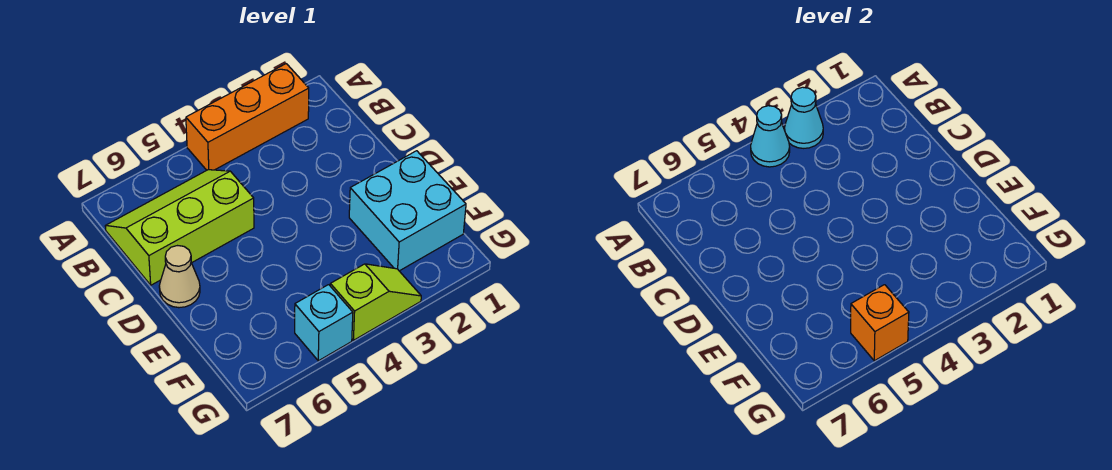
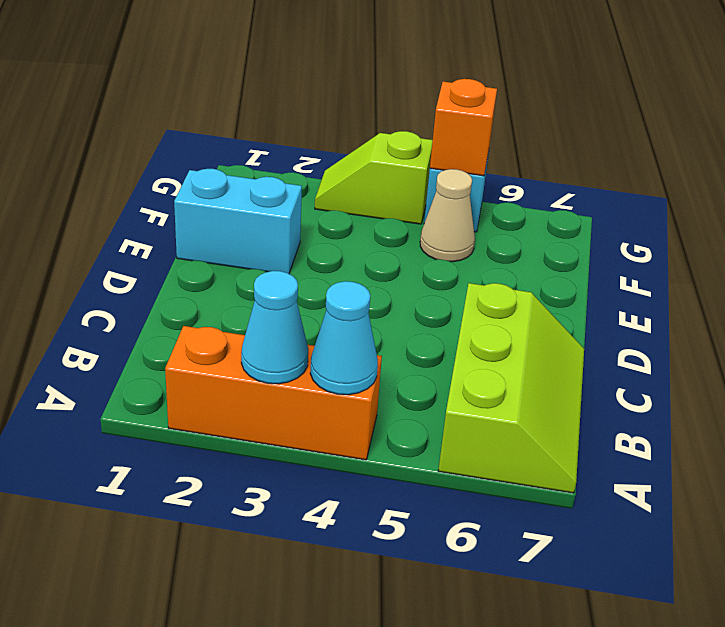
lime 2x3 slope [105,170,254,285] -> lime 2x3 slope turned to [438,283,584,493]
tan 1x1 cone [159,246,200,308] -> tan 1x1 cone moved to [420,169,475,262]
cyan 2x2 brick [349,151,466,271] -> cyan 1x2 brick [174,169,302,273]

